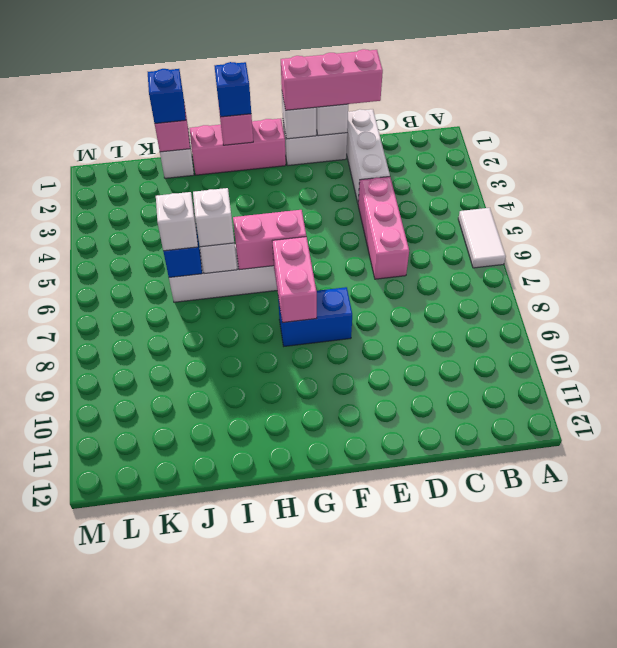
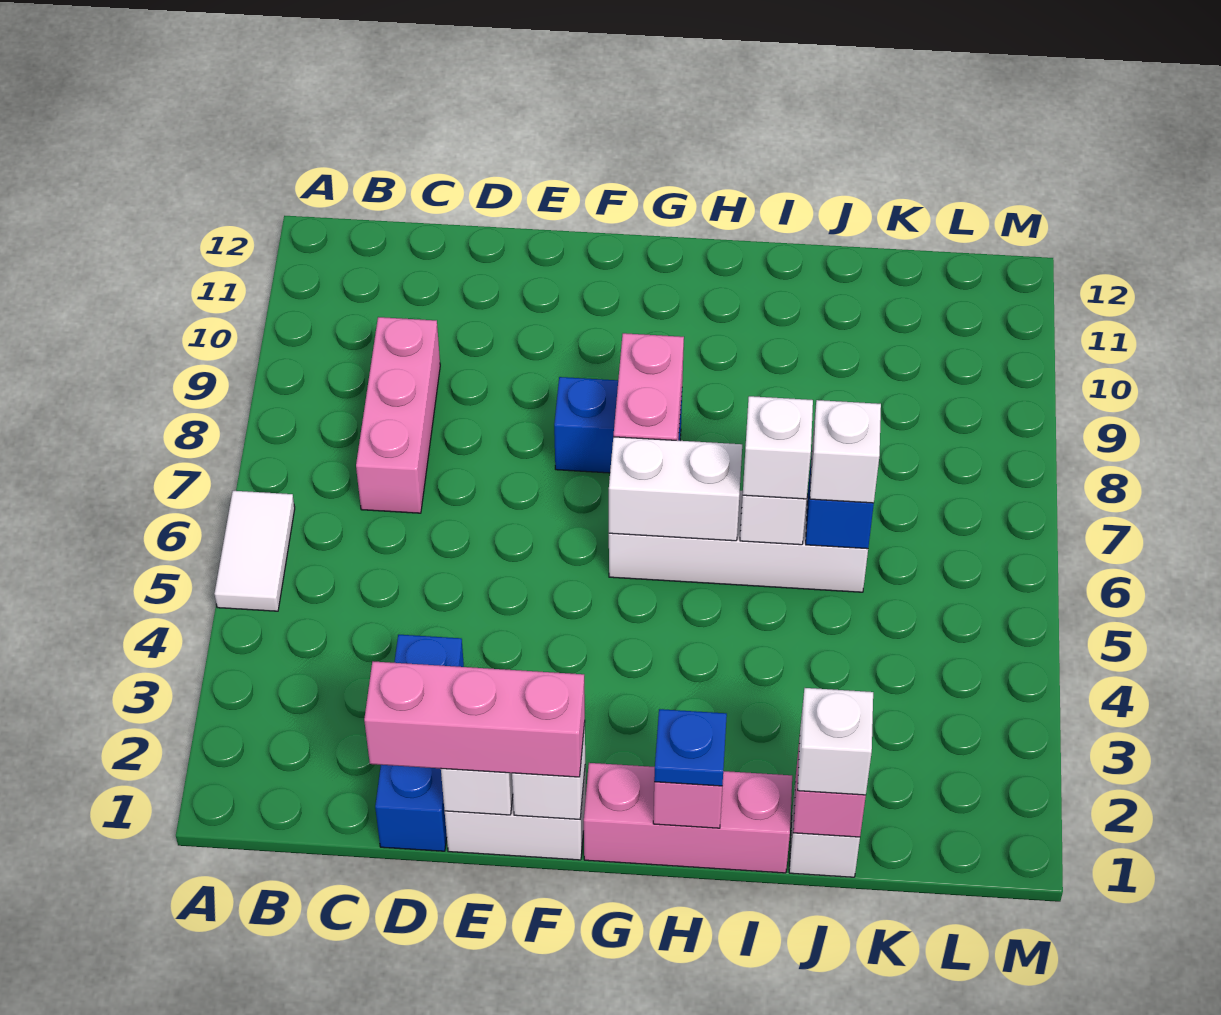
white 1x3 brick [347,109,390,203] -> blue 1x3 brick [375,635,464,851]
pink 1x3 brick [358,177,409,279] -> pink 1x3 brick moved to [356,317,440,513]
pink 1x2 brick [233,210,306,270] -> white 1x2 brick [609,437,742,541]
blue 1x1 brick [215,62,251,117] -> blue 1x1 plate [654,709,727,786]
blue 1x1 brick [148,69,186,124] -> white 1x1 brick [798,688,873,795]

